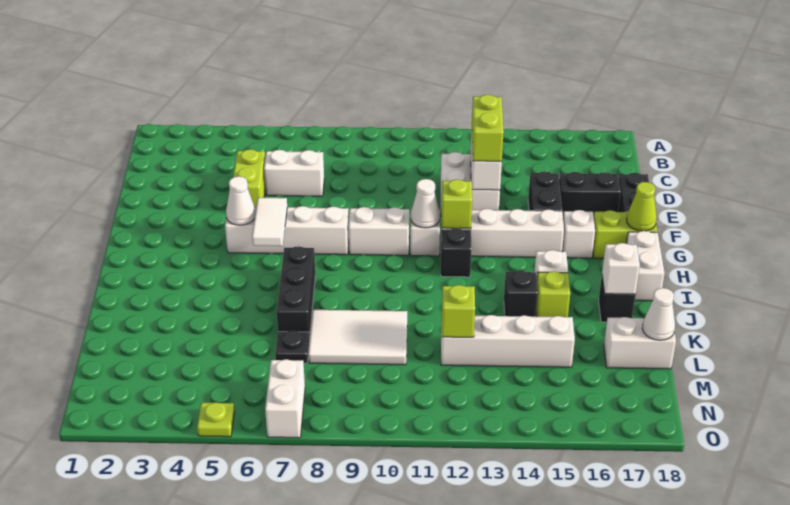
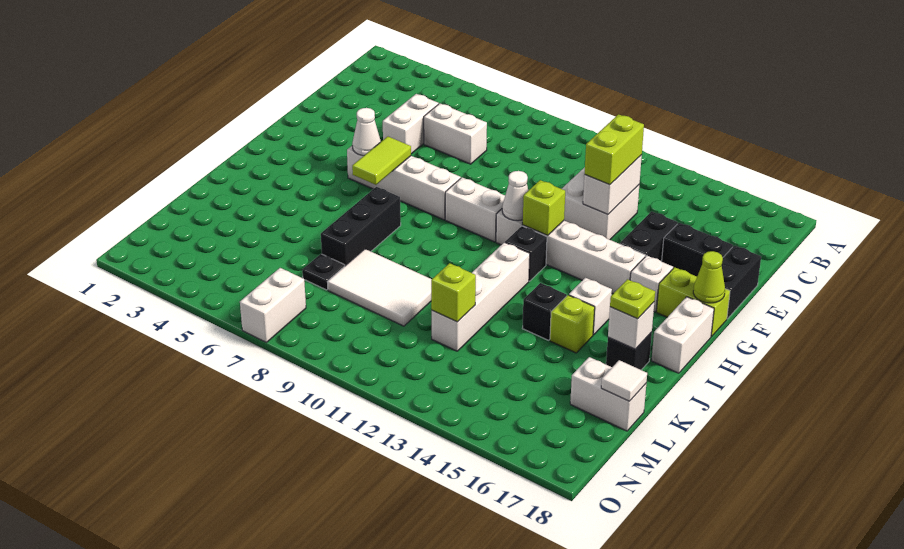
lime 1x2 brick [233,149,265,207] -> white 1x2 brick [383,94,439,154]
white 1x2 tile [252,198,287,246] -> lime 1x2 tile [352,137,411,185]
white 1x4 brick [441,315,575,367] -> white 1x4 brick turned to [432,242,530,351]
white 1x1 cone [642,288,675,340] -> white 1x1 tile [601,360,647,401]
lime 1x1 plate [197,402,235,437] -> lime 1x1 plate moved to [610,279,655,319]

